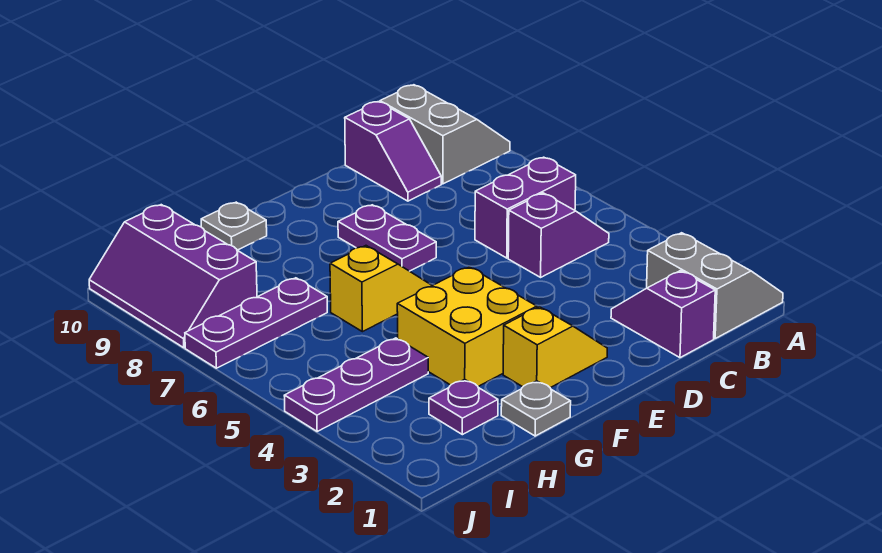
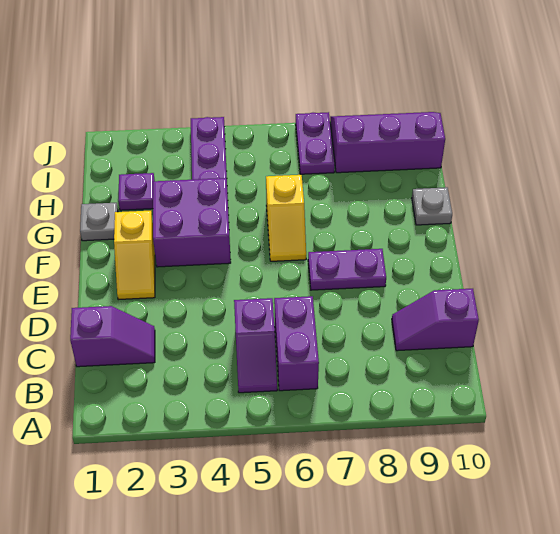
grey 2x2 slope [647,233,783,338] -> none
grey 2x2 slope [380,85,510,184] -> none
yellow 2x2 brick [397,267,537,386] -> purple 2x2 brick [153,178,231,267]
purple 1x3 plate [185,278,327,368] -> purple 1x2 plate [296,112,335,174]

